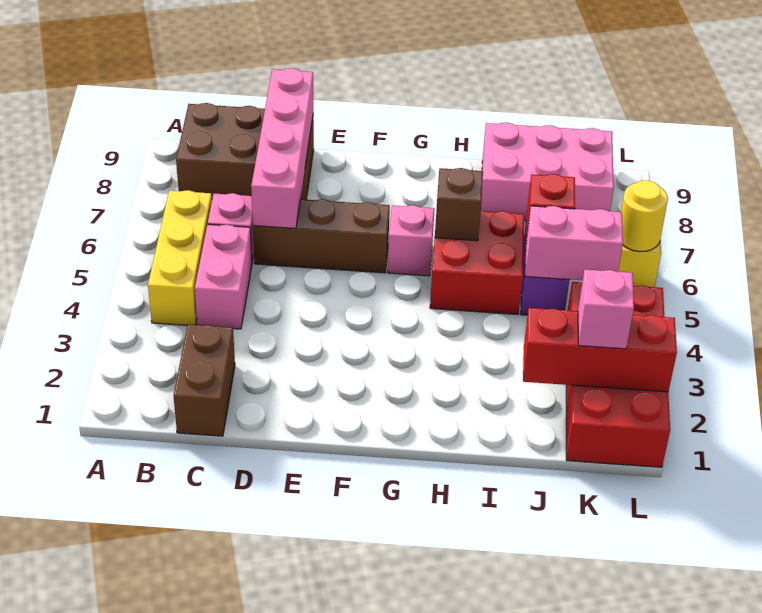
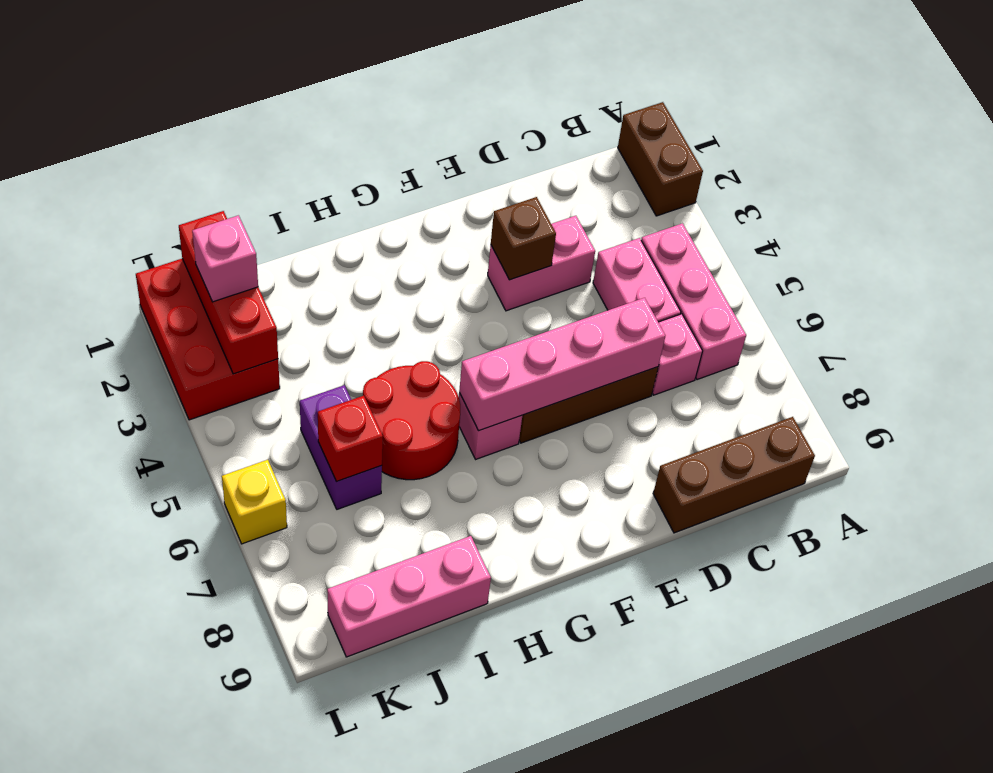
yellow 1x3 brick [148,190,212,325] -> pink 1x3 brick [641,223,746,380]
brown 2x3 brick [176,103,314,200] -> brown 1x3 brick [653,417,815,533]
brown 1x2 brick [174,324,235,436] -> brown 1x2 brick moved to [618,102,703,216]
pink 1x4 brick [251,68,313,228] -> pink 1x4 brick turned to [459,298,665,431]
red 2x2 brick [430,211,524,314] -> red 2x2 round brick [363,361,460,480]
brown 1x1 brick [435,168,483,241] -> brown 1x1 brick moved to [491,197,556,280]
pink 2x3 brick [481,122,614,220] -> pink 1x3 brick [327,536,491,657]
red 1x3 brick [523,308,677,392] -> red 1x3 brick turned to [179,211,278,374]
pink 1x2 brick [525,206,623,280] -> pink 1x2 brick moved to [488,216,595,311]
red 2x4 brick [566,282,670,467] -> red 2x3 brick [136,259,280,420]
yellow 1x1 round brick [621,180,668,252] -> none

